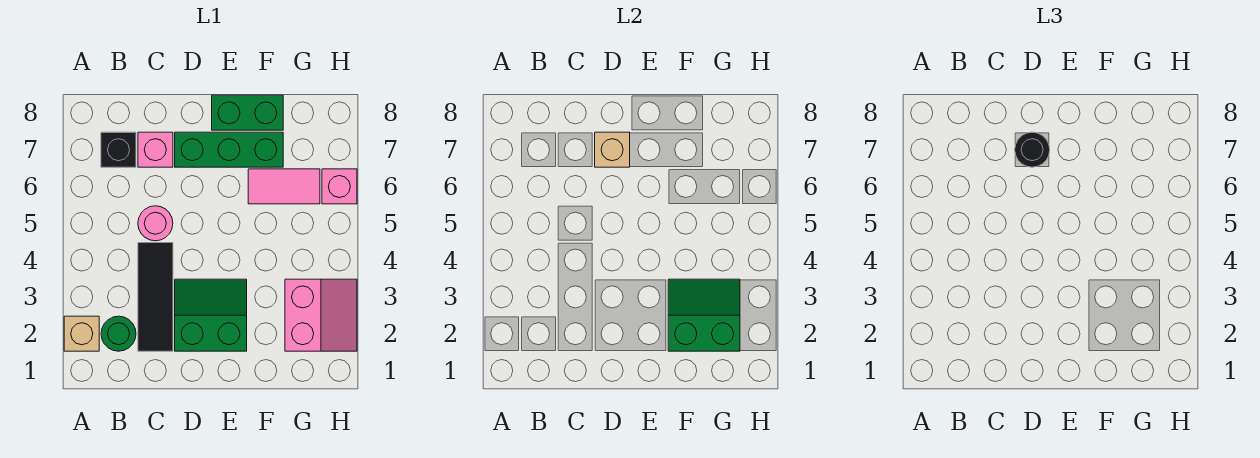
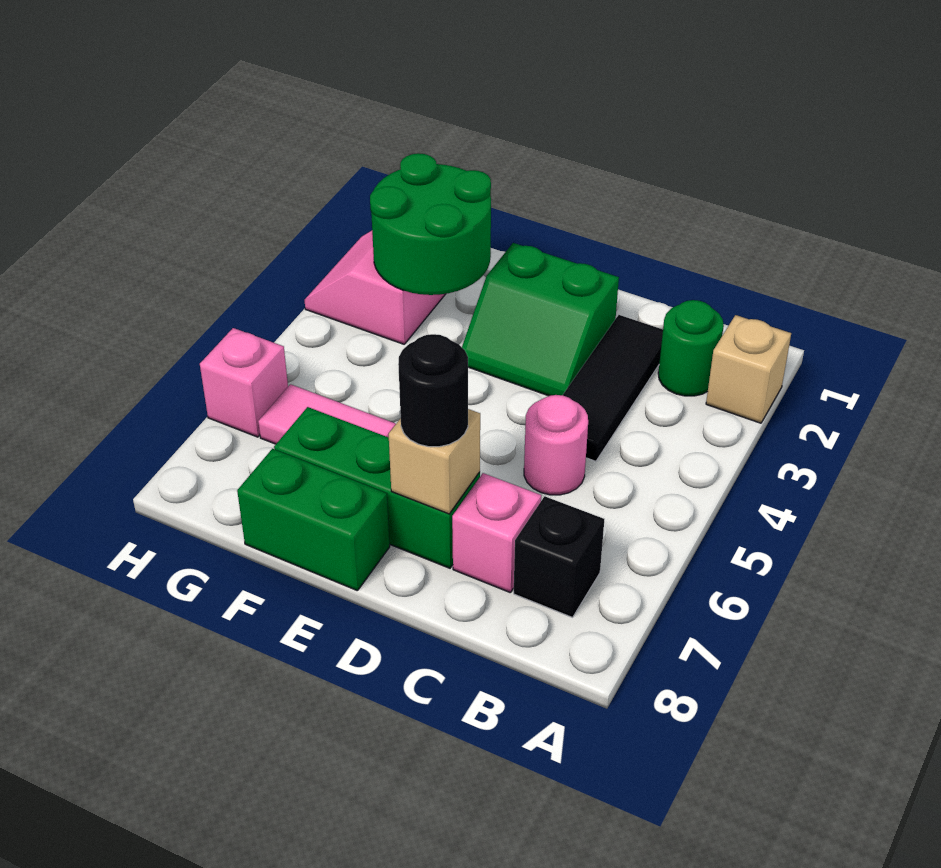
green 2x2 slope [668,279,740,351] -> green 2x2 round brick [370,153,491,295]

